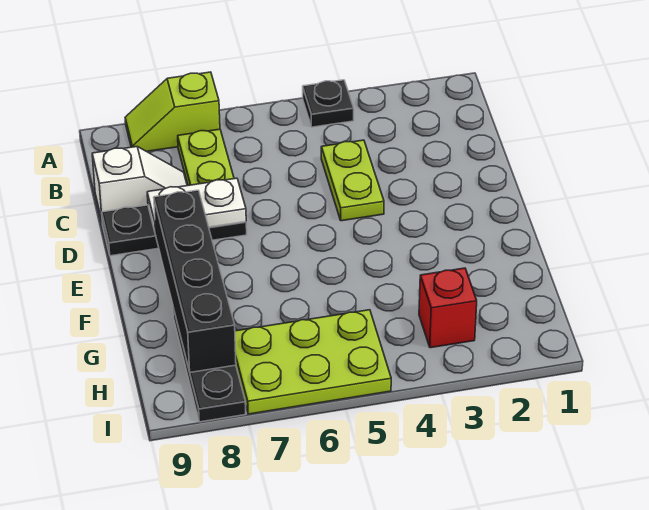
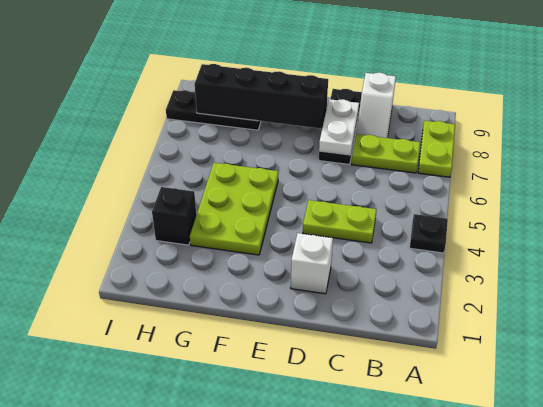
lime 1x2 slope [125,72,220,152] -> lime 1x2 plate [418,121,455,177]
none -> white 1x1 brick [291,233,333,294]
red 1x1 brick [419,268,477,348] -> black 1x1 brick [152,187,196,245]
lime 2x3 plate [235,310,391,414] -> lime 2x3 plate moved to [190,163,278,255]

